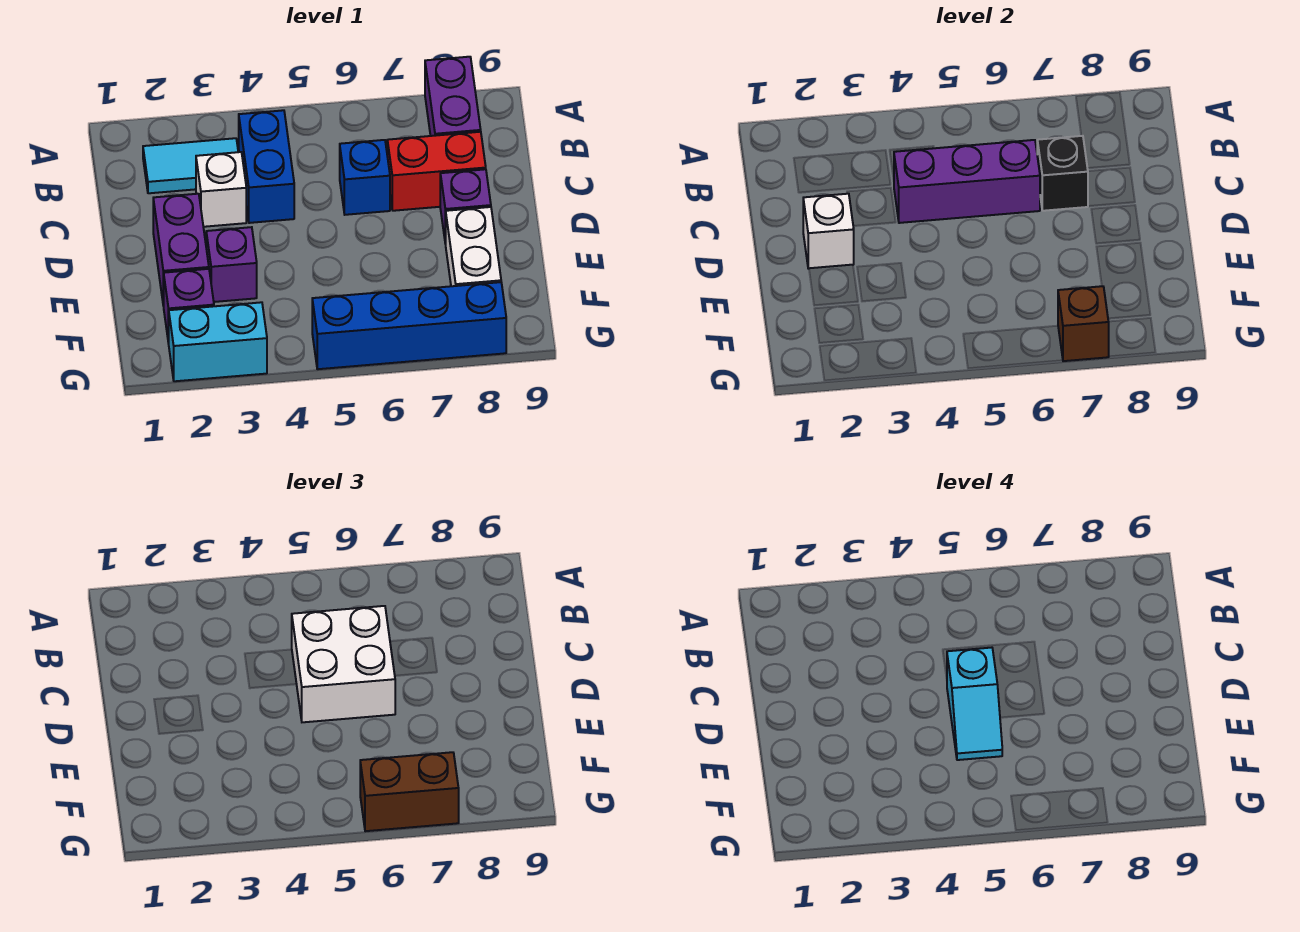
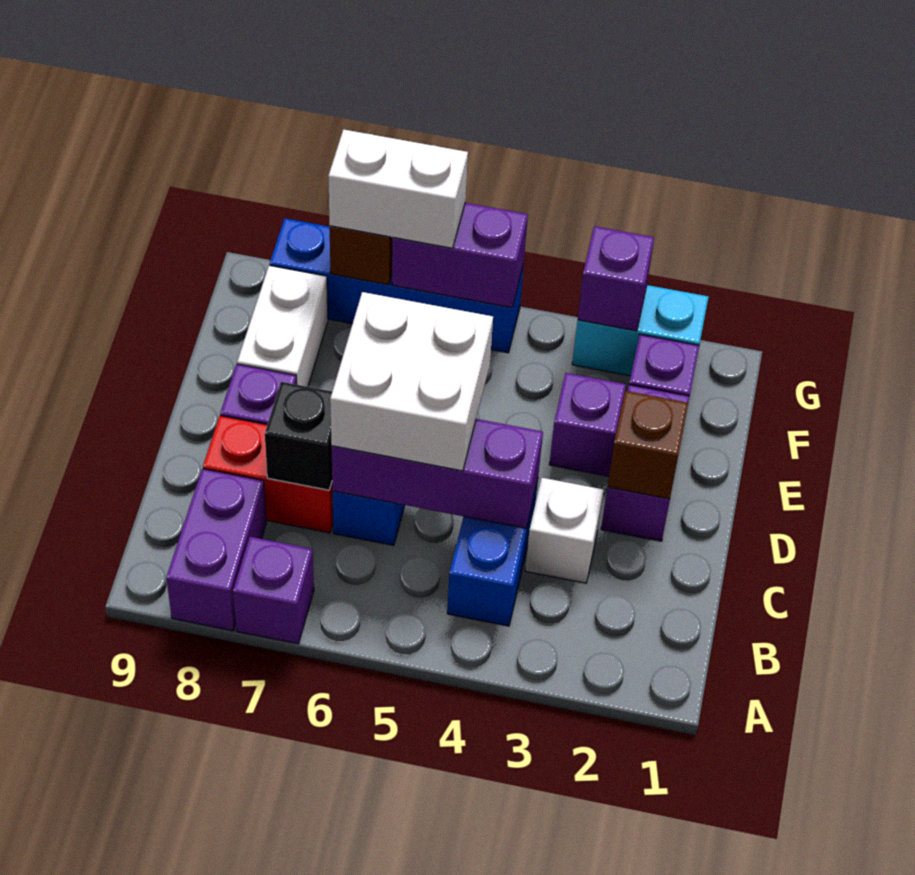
none -> purple 1x1 brick [233,537,314,644]
cyan 1x2 tile [143,138,238,193] -> none
white 1x1 brick [803,194,854,269] -> brown 1x1 brick [608,391,688,499]
cyan 1x2 slope [947,648,1002,760] -> none
none -> purple 1x1 brick [578,226,654,331]
none -> purple 1x2 brick [392,203,528,308]
brown 1x2 brick [360,752,459,831] -> white 1x2 brick [328,129,468,248]

